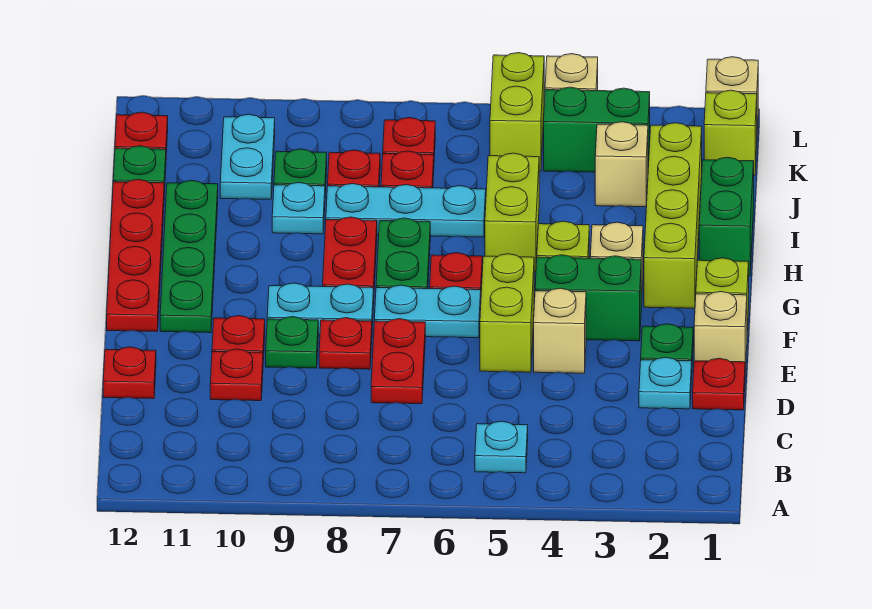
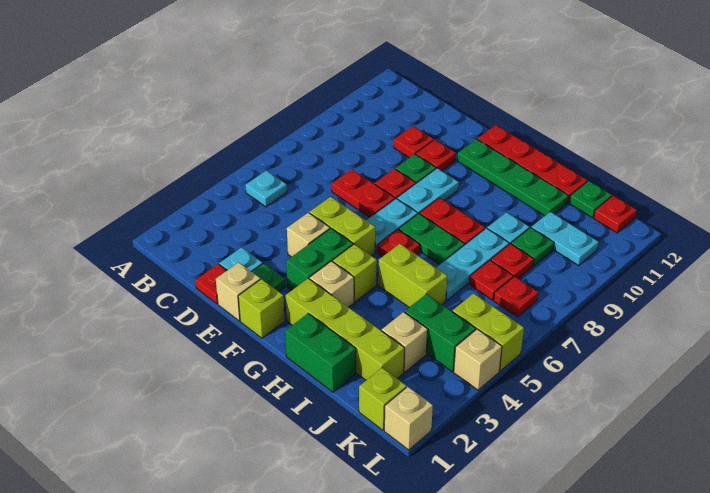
red 1x1 plate [103,347,156,399] -> none
green 1x2 brick [544,87,650,172] -> green 1x2 brick turned to [405,294,476,372]

